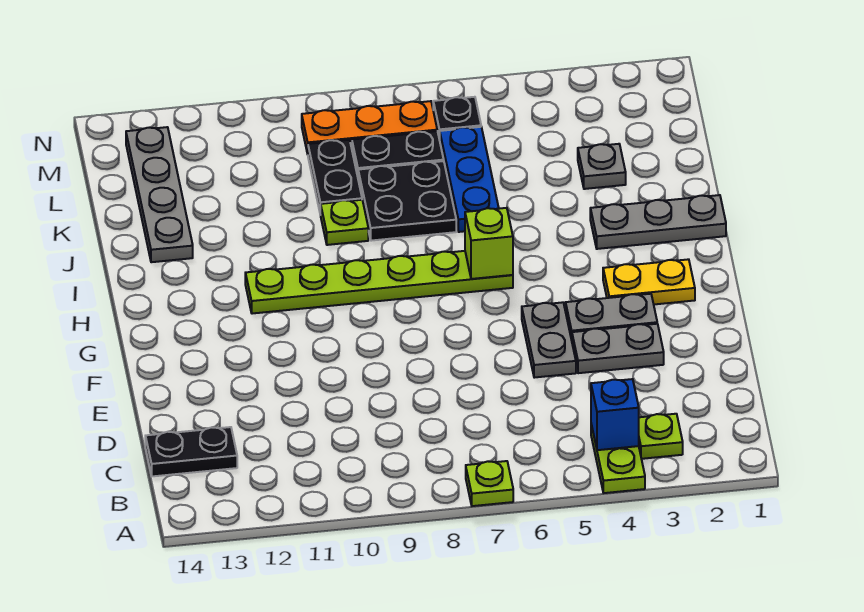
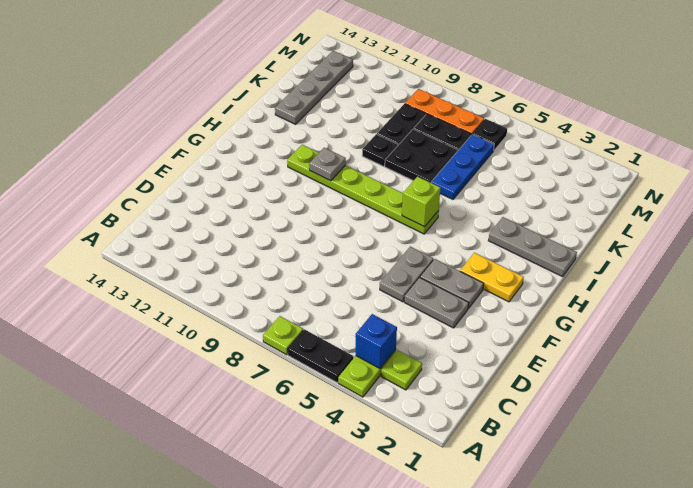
black 1x2 plate [145,427,237,476] -> black 1x2 plate moved to [288,329,353,383]
lime 1x1 plate [321,200,368,245] -> black 1x1 plate [362,134,398,166]
grey 1x1 plate [578,144,626,189] -> grey 1x1 plate moved to [309,148,346,181]

